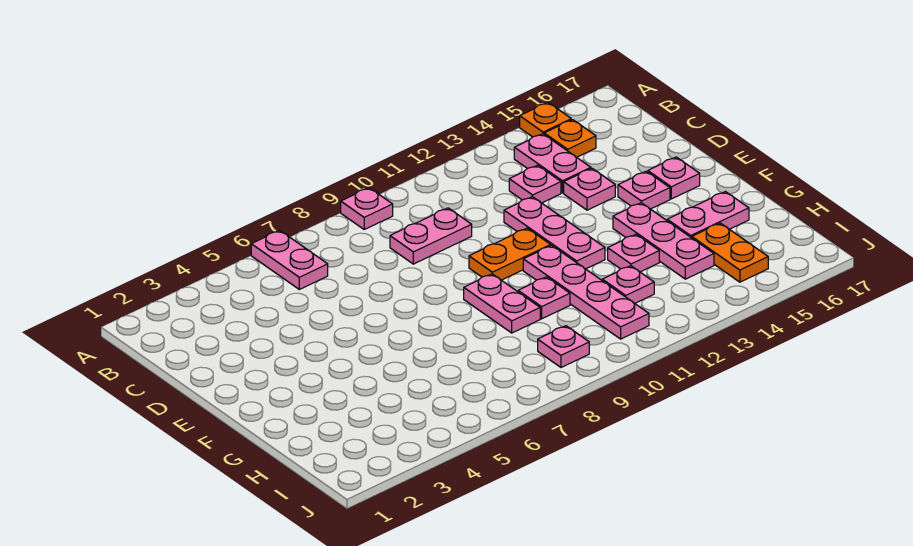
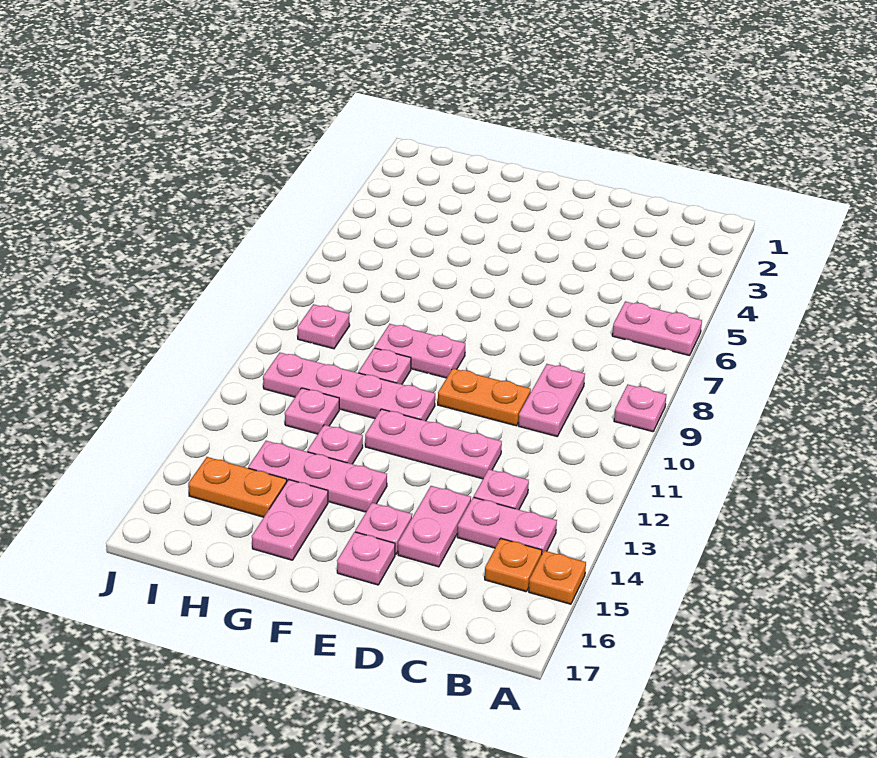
pink 1x1 plate [564,168,615,210] -> pink 1x2 plate [398,486,471,567]
orange 1x2 plate [469,228,551,280] -> orange 1x2 plate turned to [438,369,531,426]

